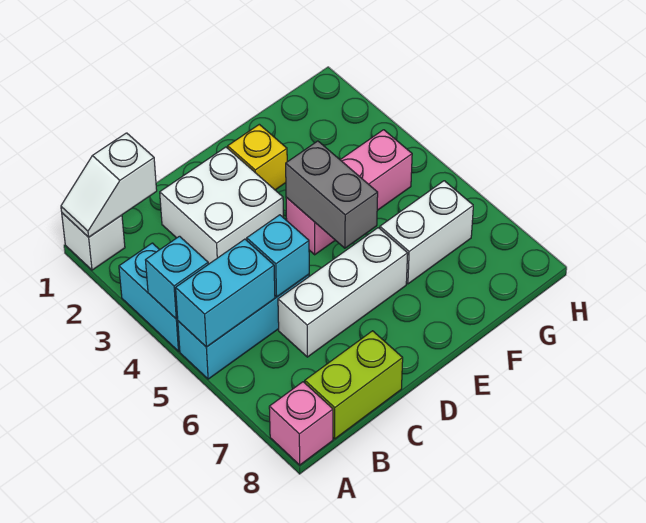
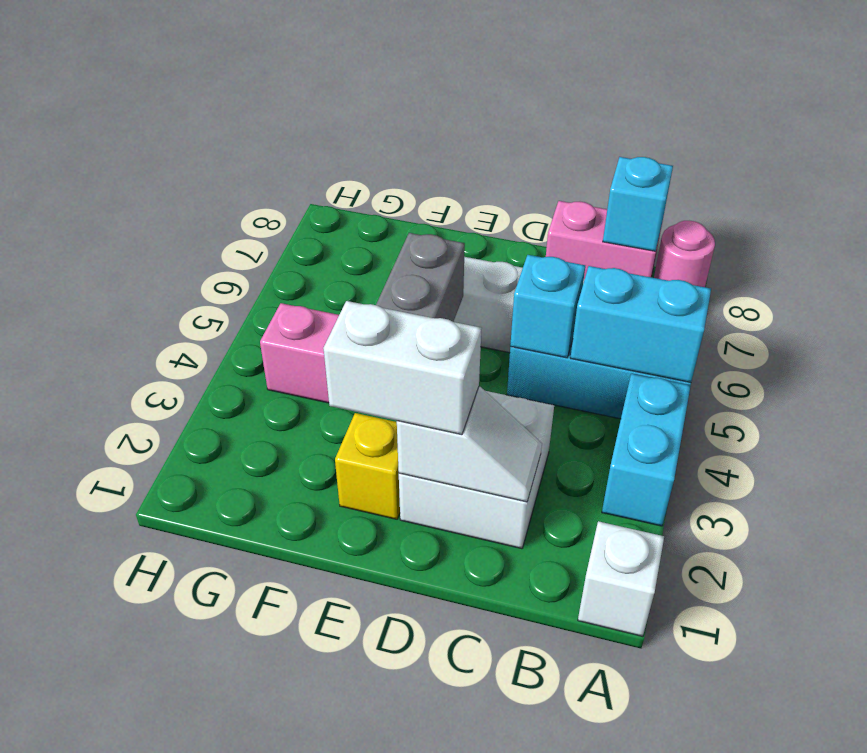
white 1x2 slope [61,133,157,237] -> white 1x2 slope moved to [397,387,542,502]
cyan 1x1 brick [146,236,208,319] -> cyan 1x1 brick moved to [603,157,673,251]
pink 1x1 brick [269,382,333,465] -> pink 1x1 round brick [654,221,715,287]
lime 1x2 brick [305,331,403,439] -> pink 1x2 brick [546,201,662,279]
white 1x2 brick [380,181,473,284] -> white 1x2 brick moved to [323,301,481,435]

